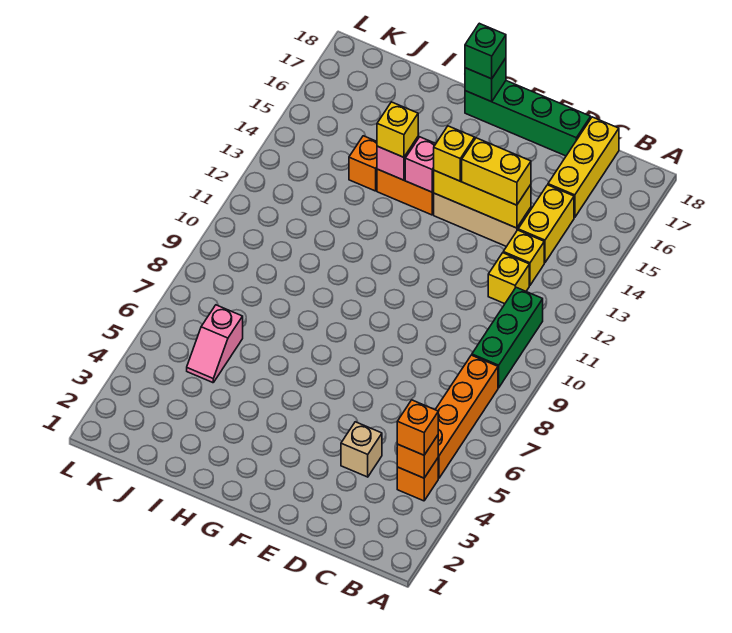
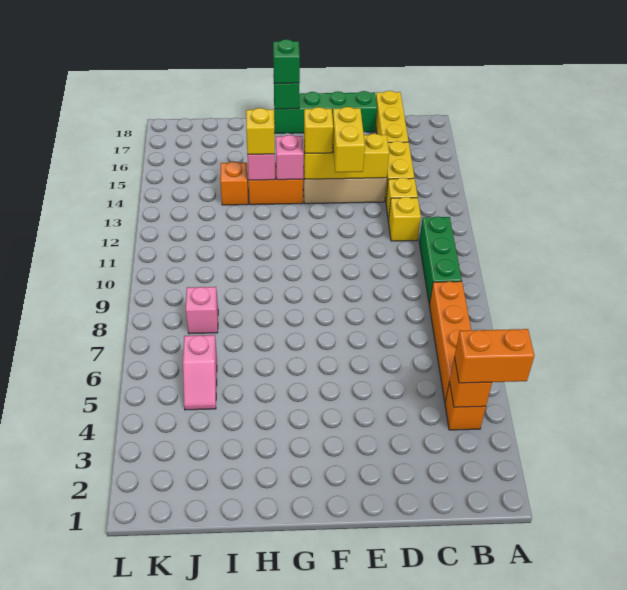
orange 1x1 brick [397,400,438,455] -> orange 1x2 brick [454,329,534,383]
tan 1x1 brick [341,422,382,477] -> none
yellow 1x2 brick [462,138,531,205] -> yellow 1x2 brick turned to [333,107,365,172]
none -> pink 1x1 brick [186,287,218,334]

